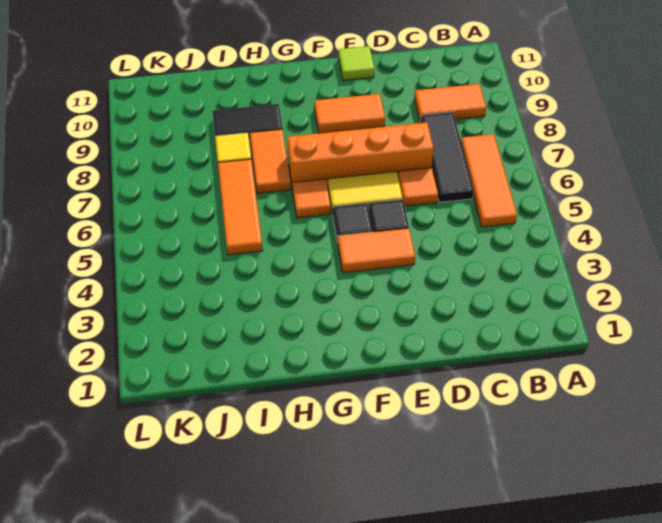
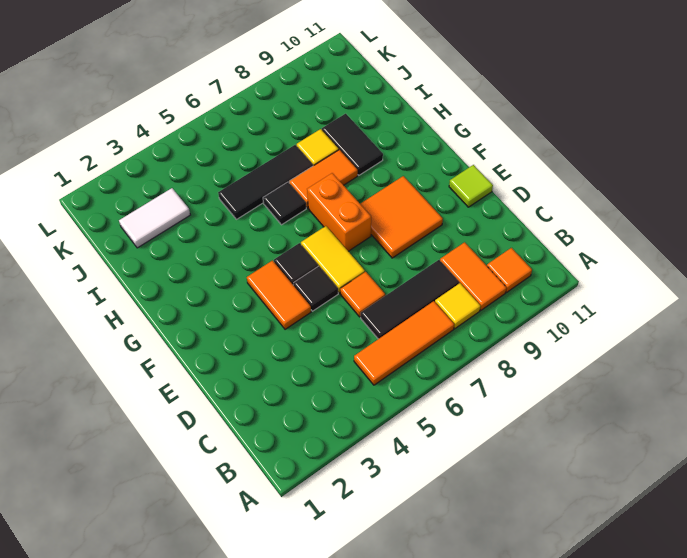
none -> yellow 1x1 tile [435,283,481,329]
orange 1x4 brick [287,122,434,189] -> orange 1x2 brick [307,173,371,251]
orange 1x2 tile [314,94,385,133] -> orange 2x2 tile [361,176,443,258]
orange 1x1 tile [292,179,331,218] -> orange 1x1 tile moved to [487,248,532,292]
none -> black 1x1 tile [263,182,306,225]
orange 1x3 tile [218,159,263,255] -> black 1x3 tile [218,145,313,219]
none -> white 1x2 tile [119,188,190,248]

